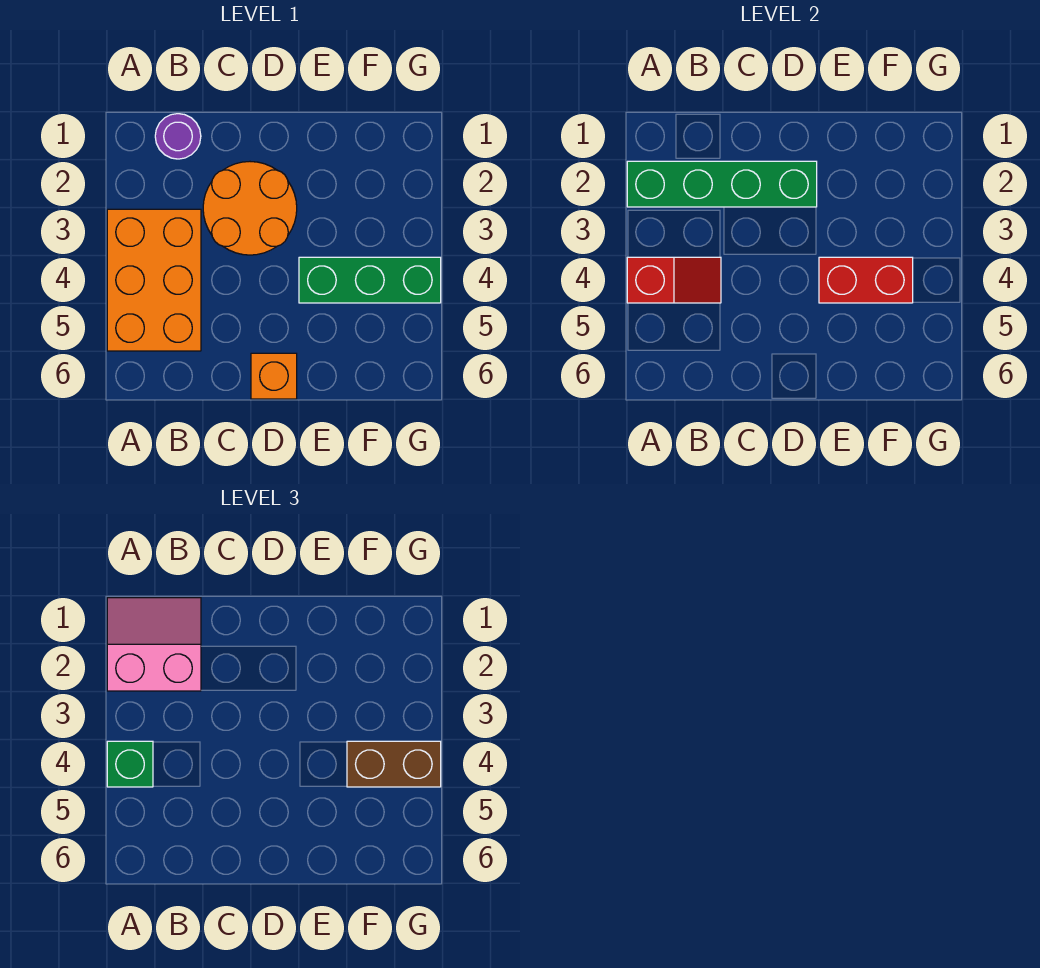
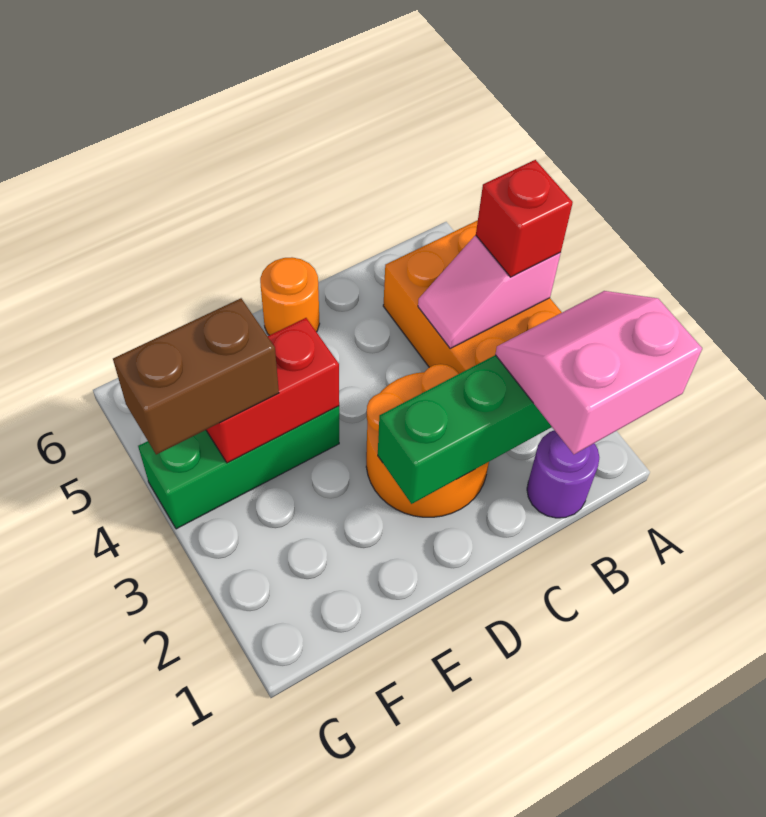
pink 2x2 slope [107,598,201,691] -> pink 2x2 slope turned to [495,291,702,454]
red 1x2 slope [627,257,721,303] -> pink 1x2 slope [418,236,561,348]
green 1x1 brick [107,741,153,787] -> red 1x1 brick [476,160,573,277]
orange 1x1 brick [251,353,297,399] -> orange 1x1 round brick [260,257,320,335]

